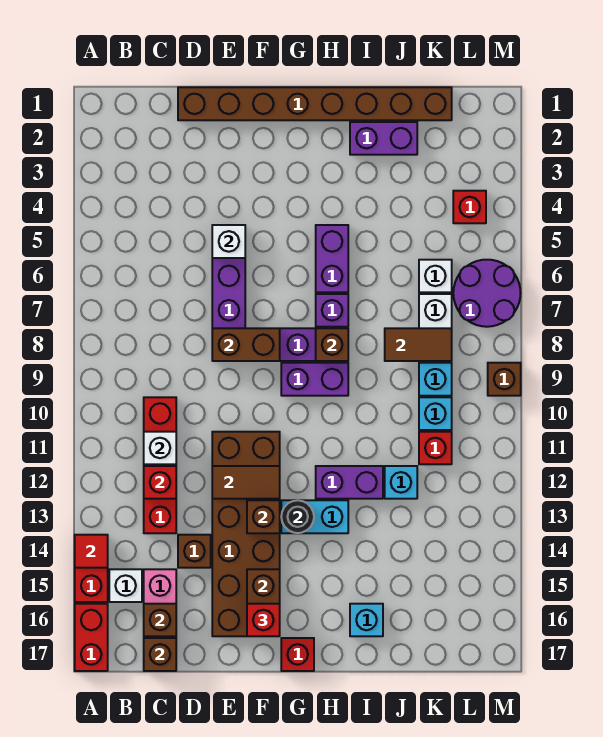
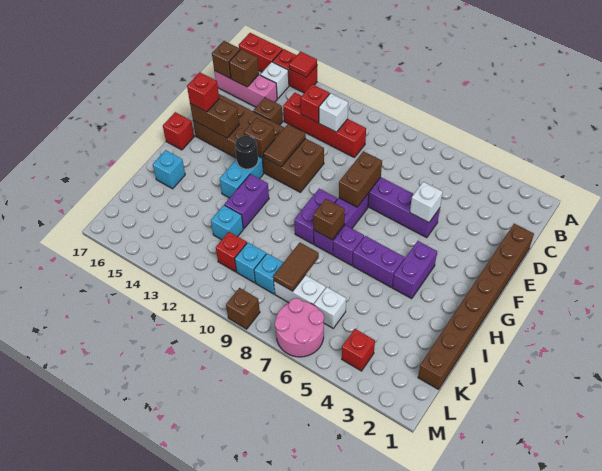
purple 1x2 brick [350,122,417,155] -> purple 1x2 brick moved to [392,241,437,299]
purple 2x2 round brick [453,260,521,327] -> pink 2x2 round brick [275,298,324,357]

